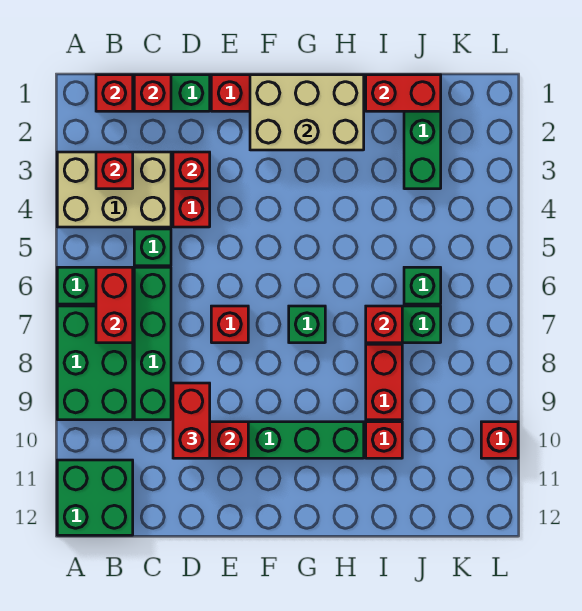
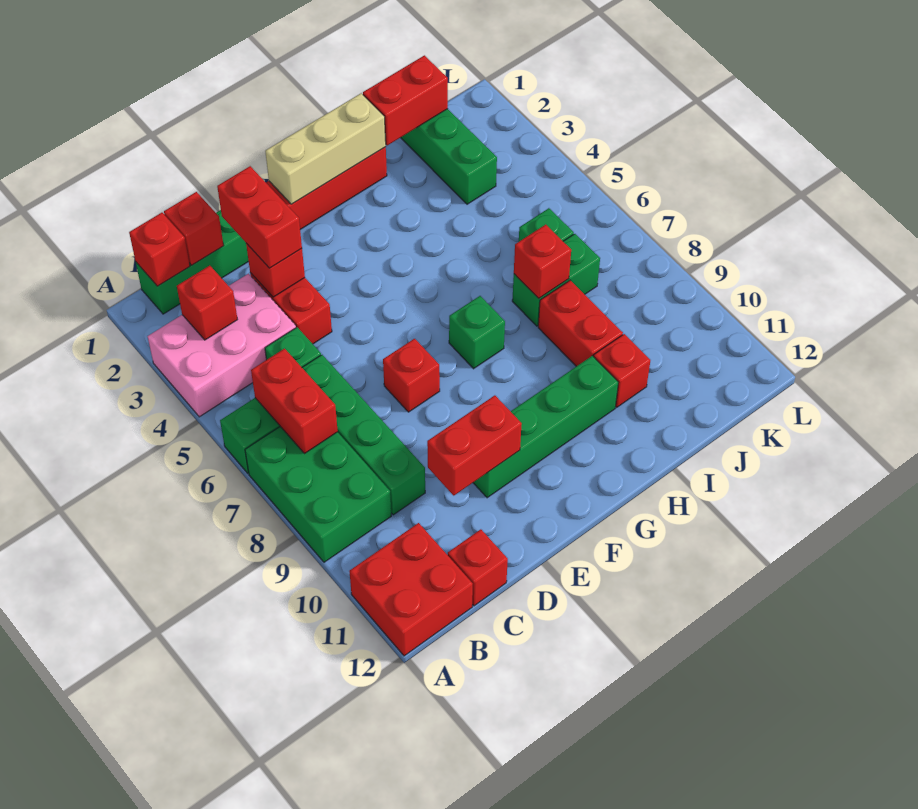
tan 2x3 brick [57,152,171,227] -> pink 2x3 brick [148,274,296,417]
green 2x2 brick [57,460,133,535] -> red 2x2 brick [349,523,473,656]
red 1x2 brick [173,383,210,458] -> red 1x2 brick moved to [217,166,302,268]
tan 2x3 brick [250,75,364,150] -> tan 1x3 brick [265,93,386,204]
red 1x1 brick [481,422,518,458] -> red 1x1 brick moved to [448,529,508,606]

